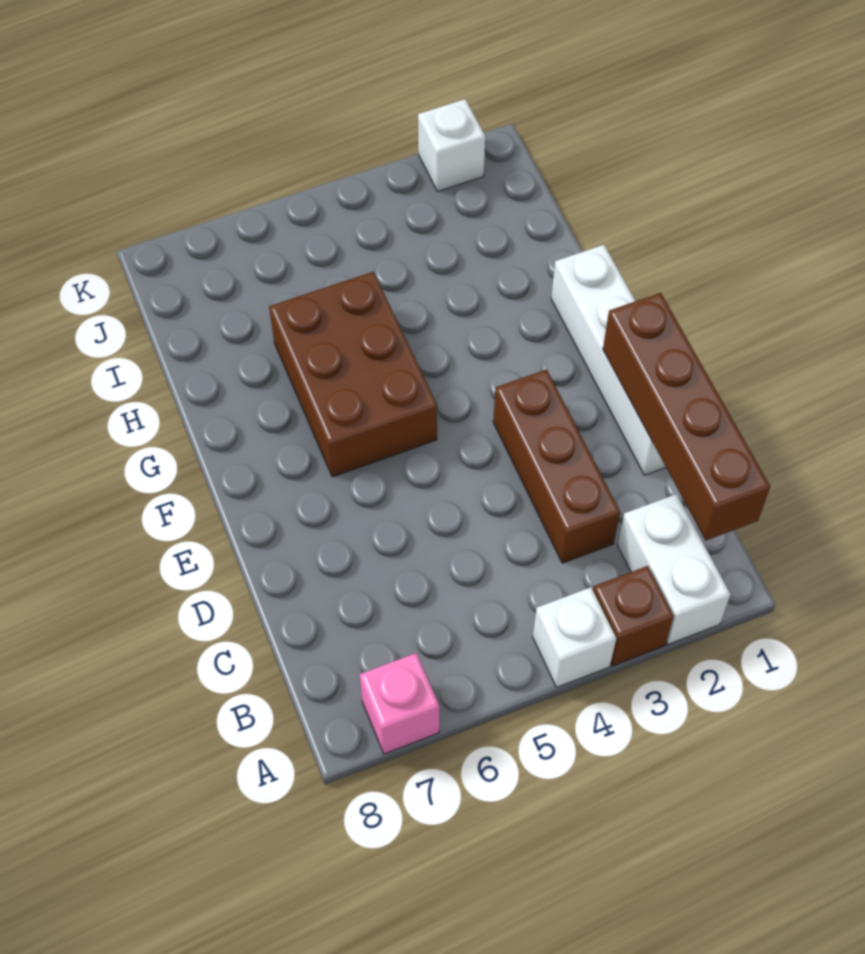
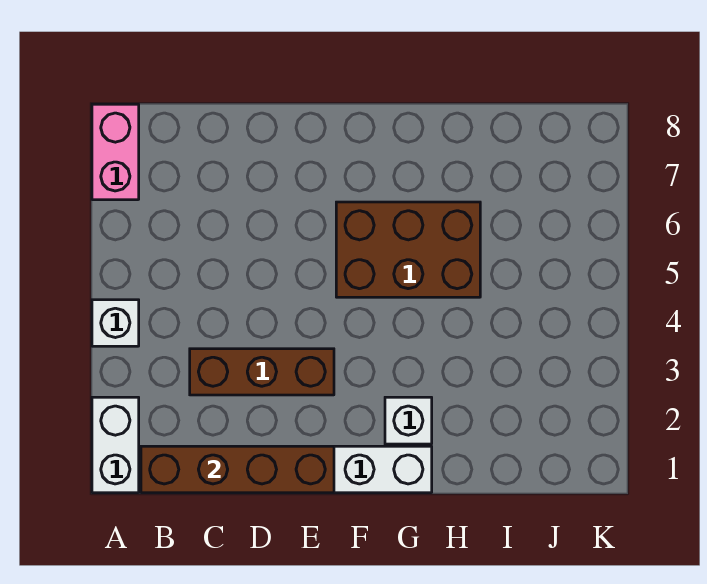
white 1x2 brick [618,494,731,644] -> white 1x2 brick turned to [92,397,139,493]
brown 1x1 brick [593,566,674,666] -> none
pink 1x1 brick [360,653,440,754] -> pink 1x2 brick [92,104,139,200]
white 1x1 brick [418,99,485,192] -> white 1x1 brick moved to [385,397,432,444]

